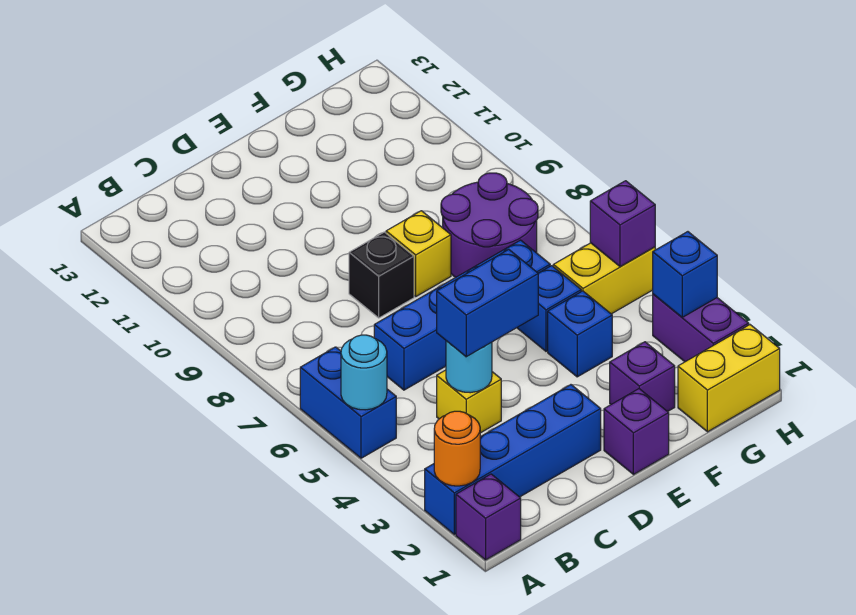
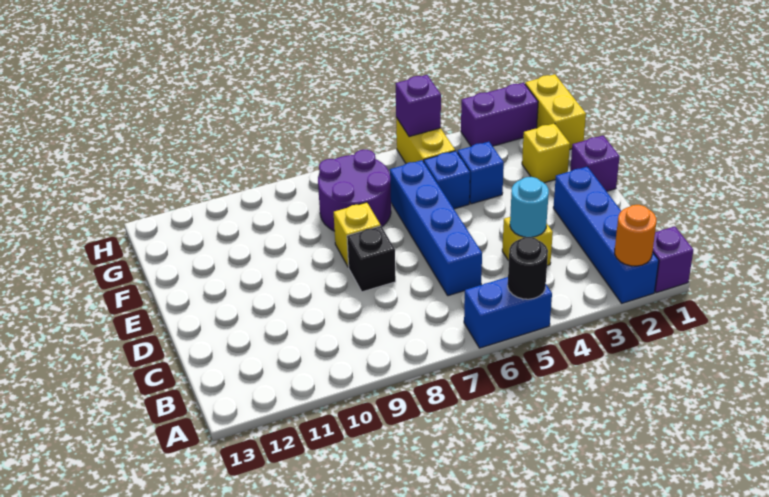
cyan 1x1 round brick [341,335,387,410] -> black 1x1 round brick [508,237,548,299]
blue 1x2 brick [437,249,538,357] -> none
purple 1x1 brick [610,342,675,412] -> yellow 1x1 brick [522,123,570,183]
blue 1x1 brick [653,232,717,317] -> none

